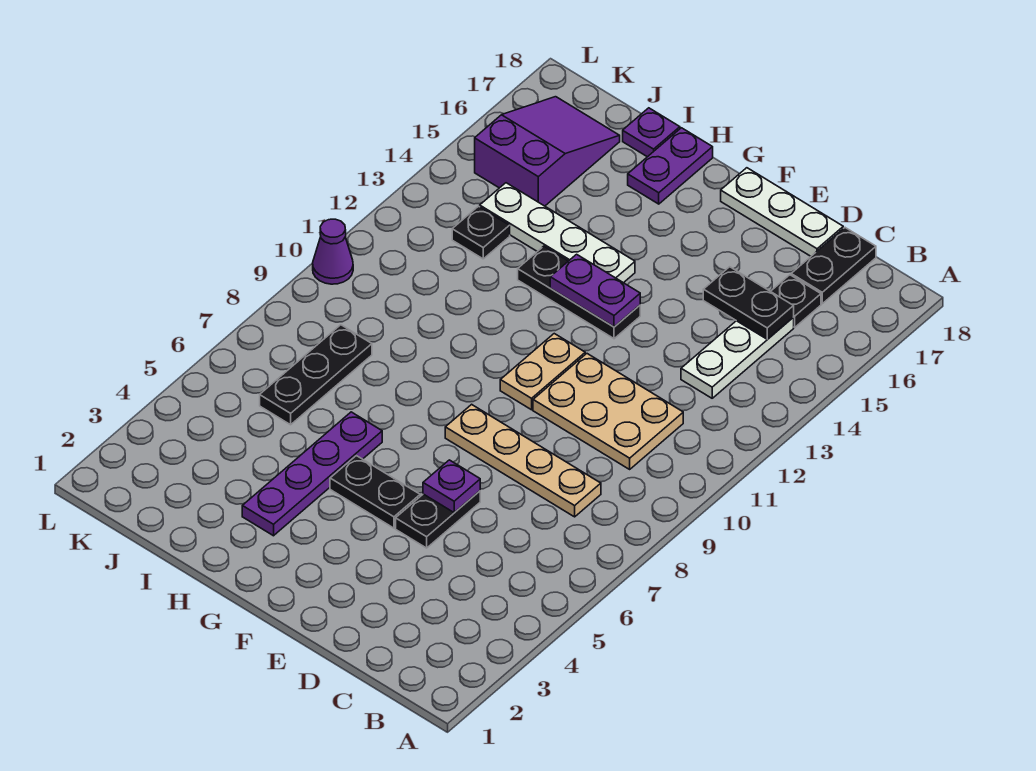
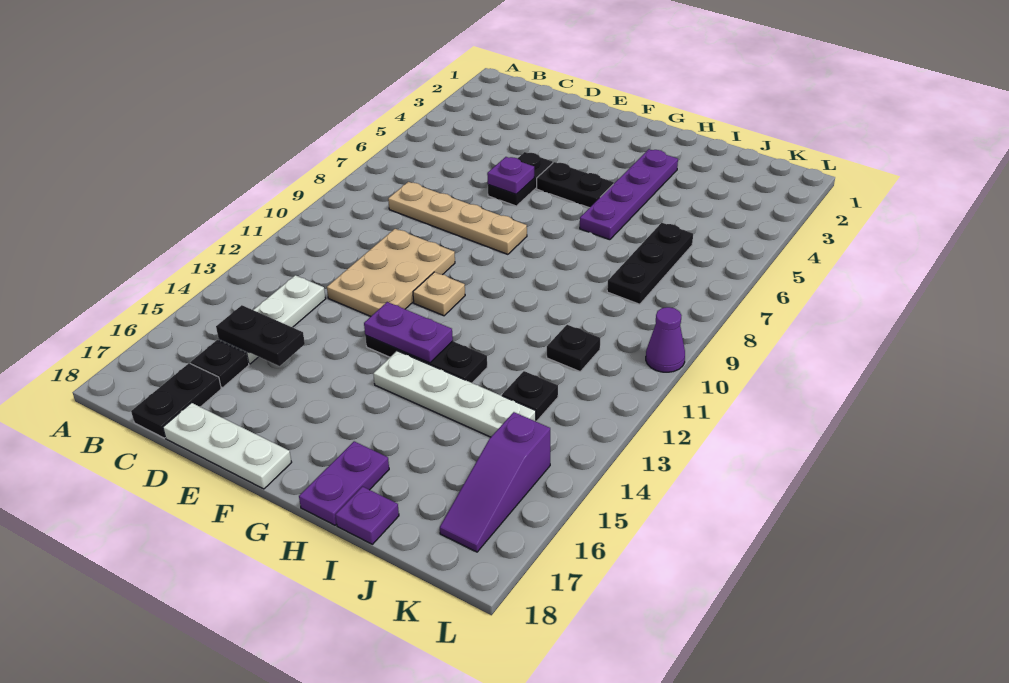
tan 2x3 plate [533,354,683,469] -> tan 2x3 plate turned to [327,229,455,316]
tan 1x2 plate [500,334,585,410] -> tan 1x1 plate [413,272,465,316]
none -> black 1x1 plate [547,325,600,371]
purple 2x3 slope [475,97,620,206] -> purple 1x3 slope [440,412,550,552]

